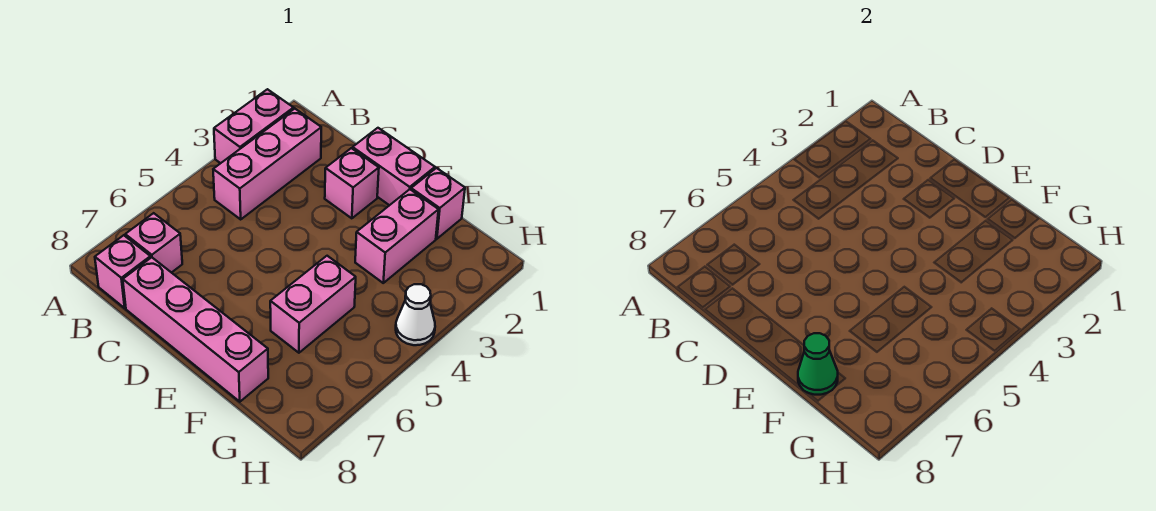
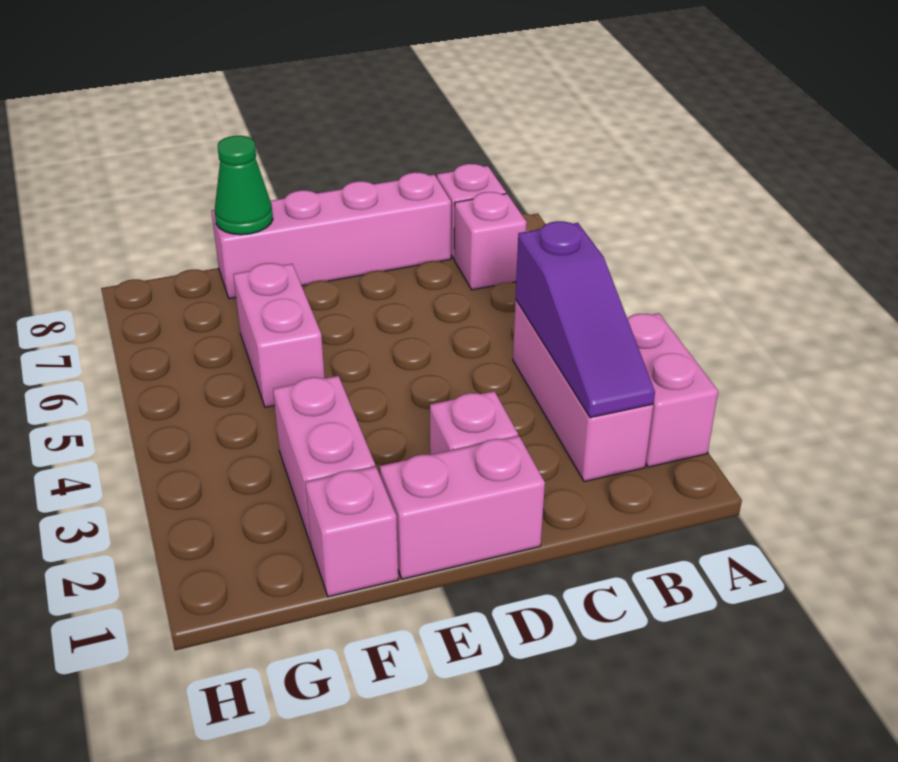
none -> purple 1x3 slope [515,221,655,418]
white 1x1 cone [396,284,435,345] -> none

